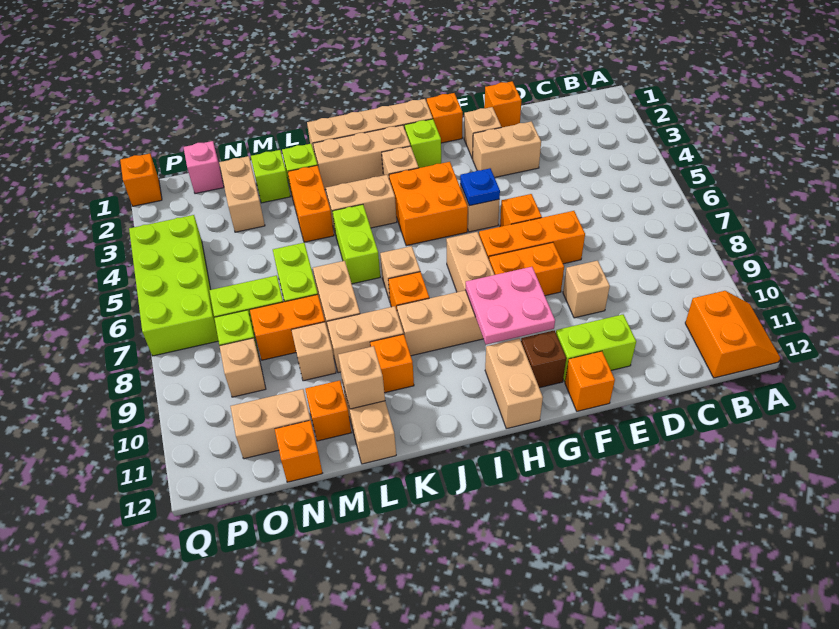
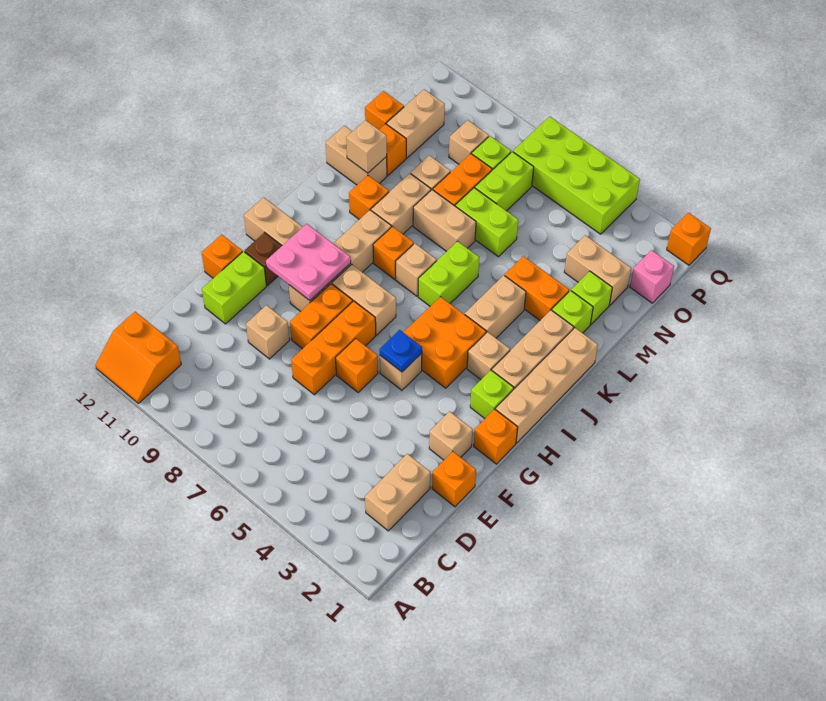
tan 1x2 brick [473,121,541,177] -> tan 1x2 brick moved to [365,454,430,531]
lime 1x2 brick [332,204,380,284] -> lime 1x2 brick turned to [418,241,479,306]

